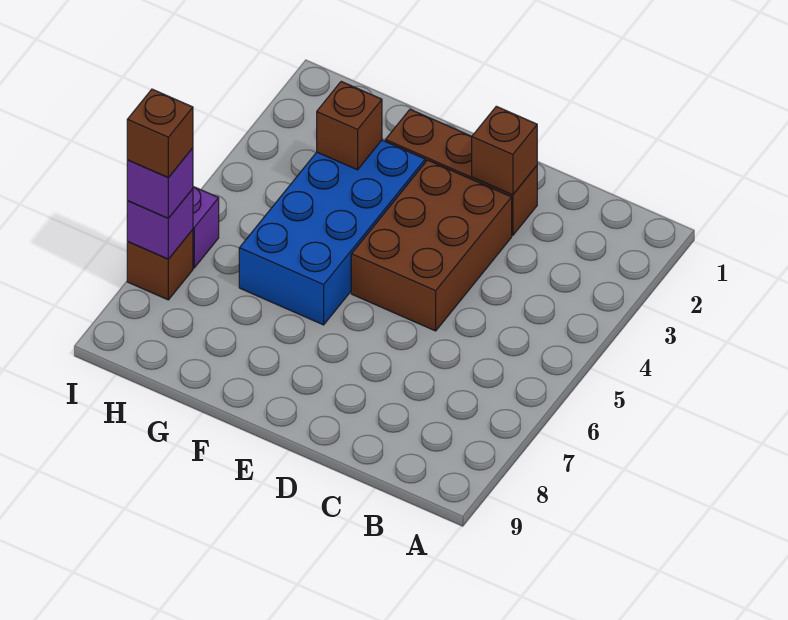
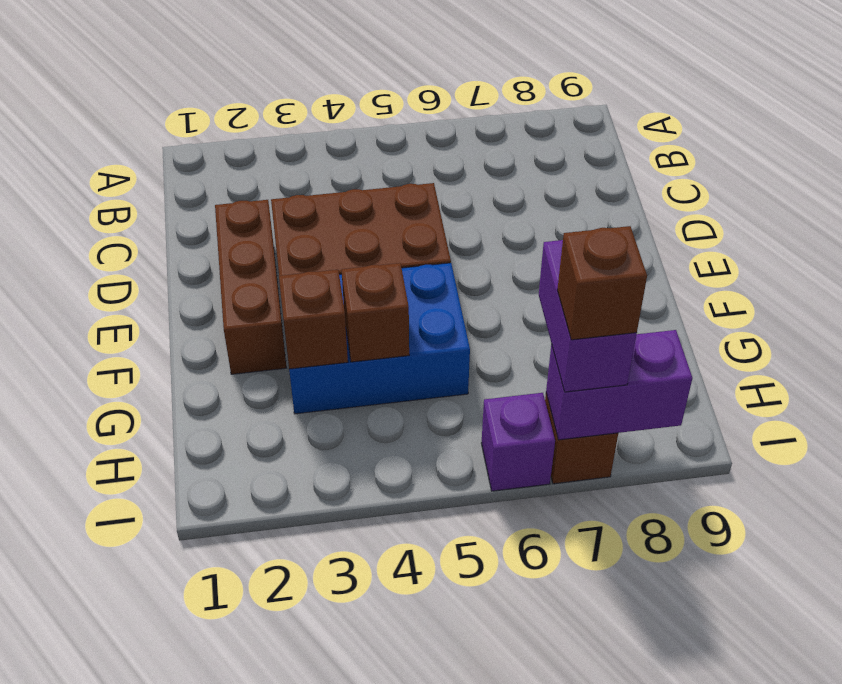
brown 1x1 brick [472,106,537,195] -> brown 1x1 brick moved to [341,263,409,362]
blue 2x4 brick [239,140,425,325] -> blue 2x3 brick [289,263,470,414]
purple 1x1 brick [127,189,193,259] -> purple 1x2 brick [546,330,692,440]
purple 1x1 brick [127,148,193,218] -> purple 1x2 brick [539,240,637,392]

